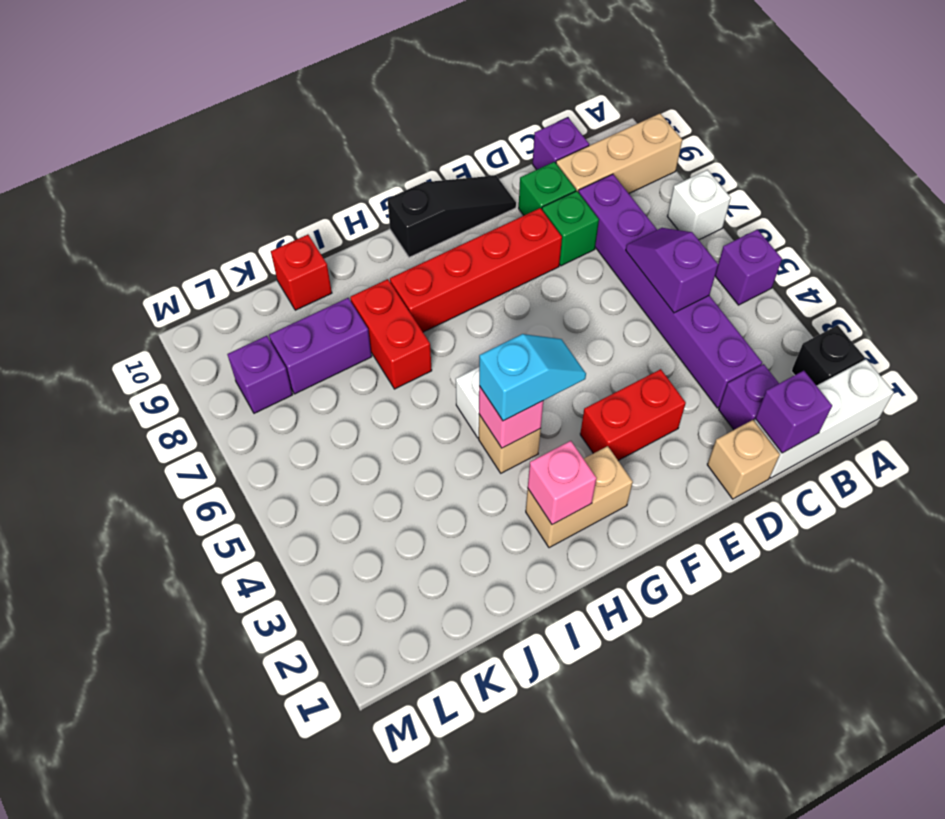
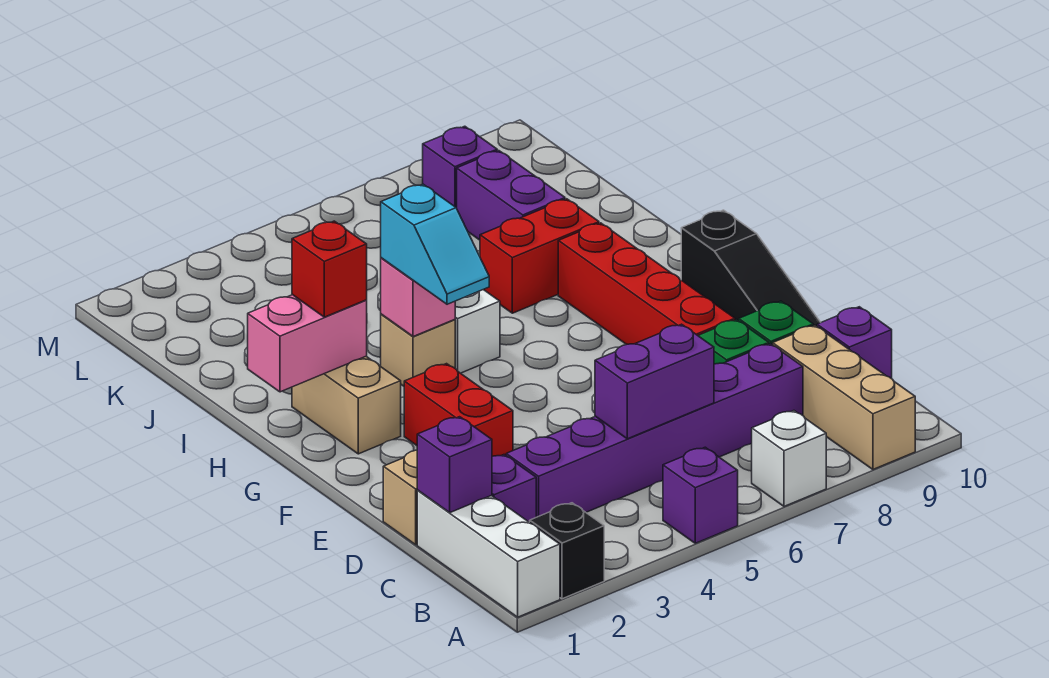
purple 1x2 slope [626,228,718,313] -> purple 1x2 brick [595,324,714,439]
pink 1x1 brick [528,441,597,525] -> pink 1x2 brick [248,295,367,392]
red 1x1 brick [271,235,332,310] -> red 1x1 brick moved to [292,221,367,317]

